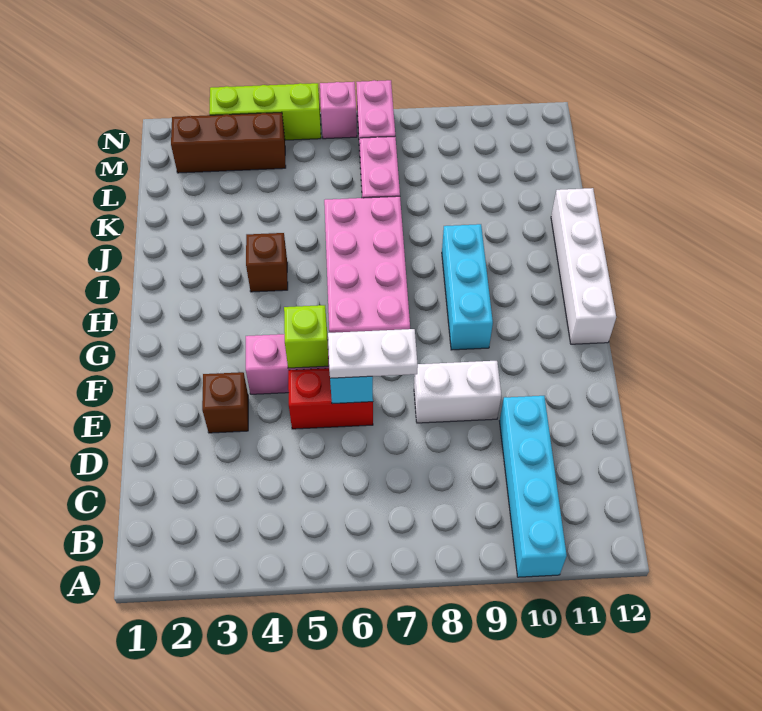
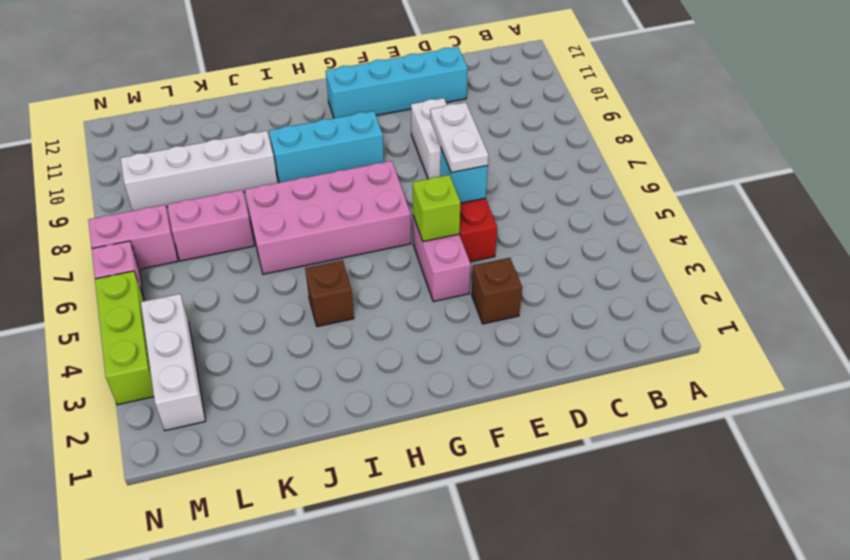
cyan 1x4 brick [500,396,567,577] -> cyan 1x4 brick moved to [326,47,468,118]
white 1x4 brick [551,188,616,344] -> white 1x4 brick moved to [121,131,278,211]
brown 1x3 brick [171,112,286,173] -> white 1x3 brick [141,294,205,431]

